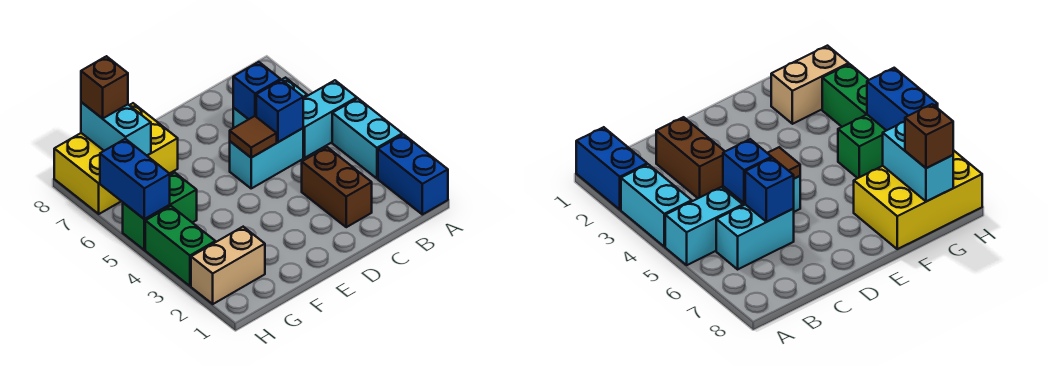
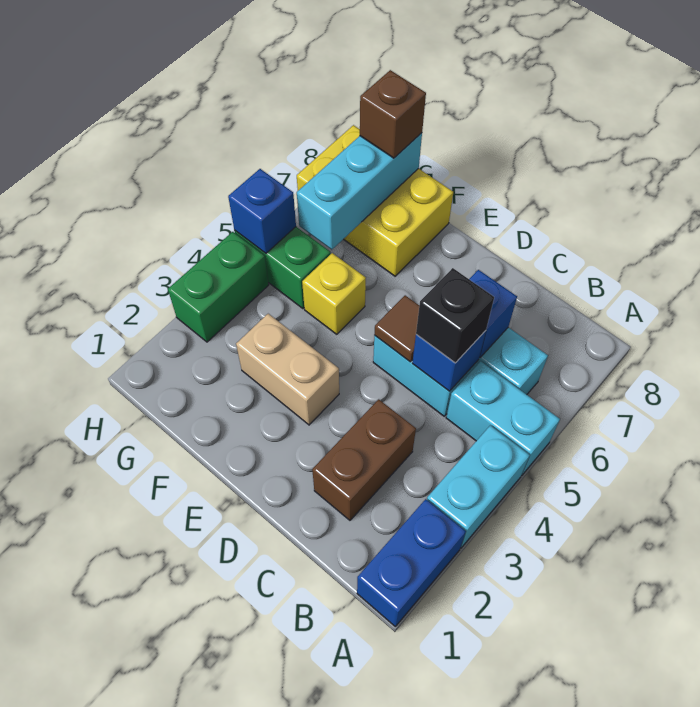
none -> black 1x1 brick [416,268,494,363]
none -> yellow 1x1 brick [302,253,366,334]
tan 1x2 brick [191,227,265,304] -> tan 1x2 brick moved to [236,314,339,425]
cyan 1x2 brick [81,102,151,155] -> cyan 1x3 brick [297,133,422,250]
blue 1x2 brick [100,139,170,219] -> blue 1x1 brick [228,169,296,253]

